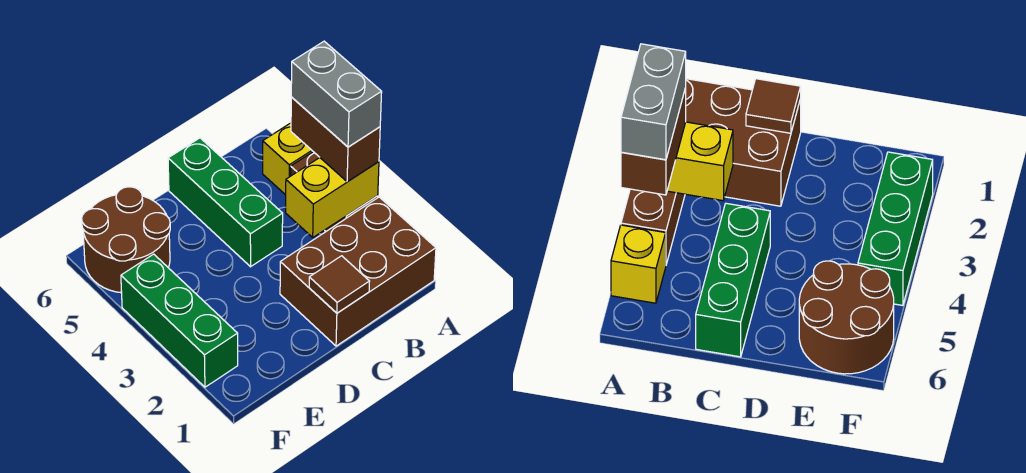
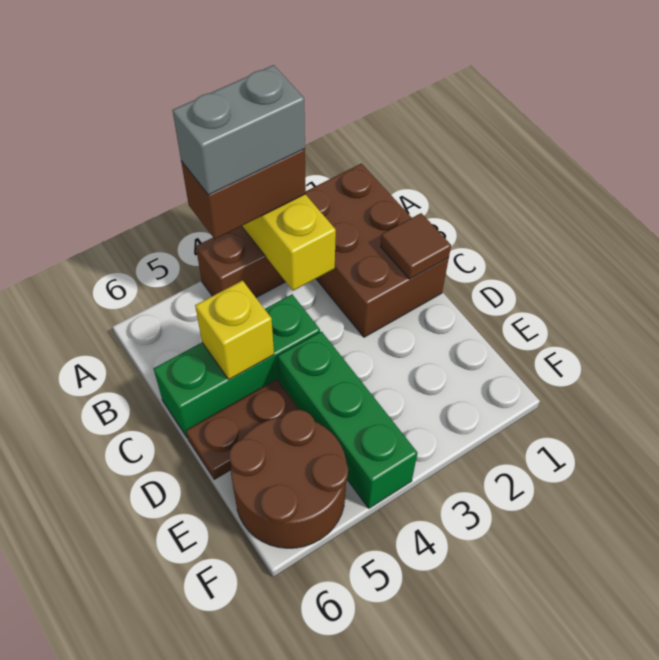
yellow 1x1 brick [263,123,313,195] -> yellow 1x1 brick moved to [195,281,274,379]
none -> brown 1x2 plate [186,379,300,480]
green 1x3 brick [121,254,238,387] -> green 1x3 brick turned to [278,331,418,508]

